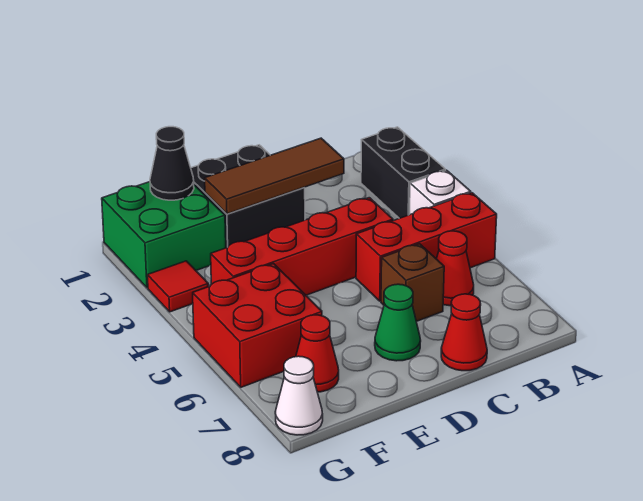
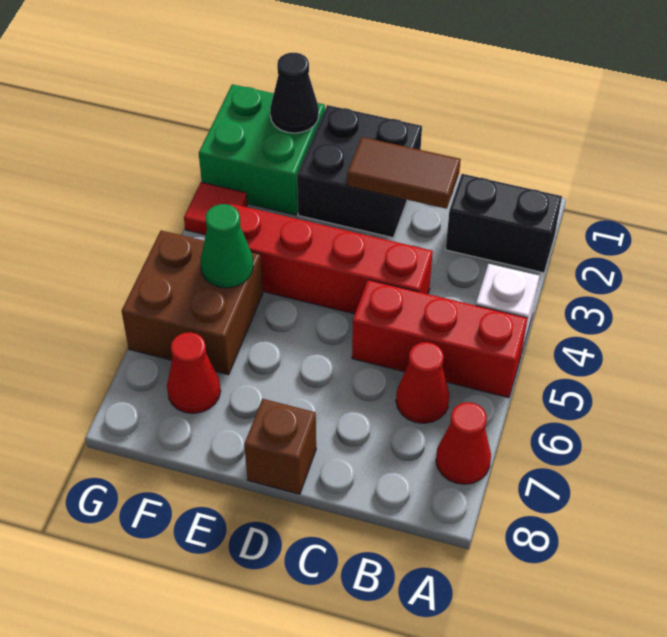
black 1x2 brick [361,127,445,218] -> black 1x2 brick turned to [446,174,562,273]
brown 1x3 tile [205,138,344,214] -> brown 1x2 tile [347,137,461,209]
brown 1x1 brick [381,244,444,322] -> brown 1x1 brick moved to [244,399,316,494]
red 1x1 cone [441,294,487,371] -> red 1x1 cone moved to [436,402,491,484]
green 1x1 cone [375,284,421,361] -> green 1x1 cone moved to [200,204,253,288]
red 2x2 brick [193,264,322,387] -> brown 2x2 brick [122,230,263,375]
white 1x1 cone [275,356,323,435] -> none

